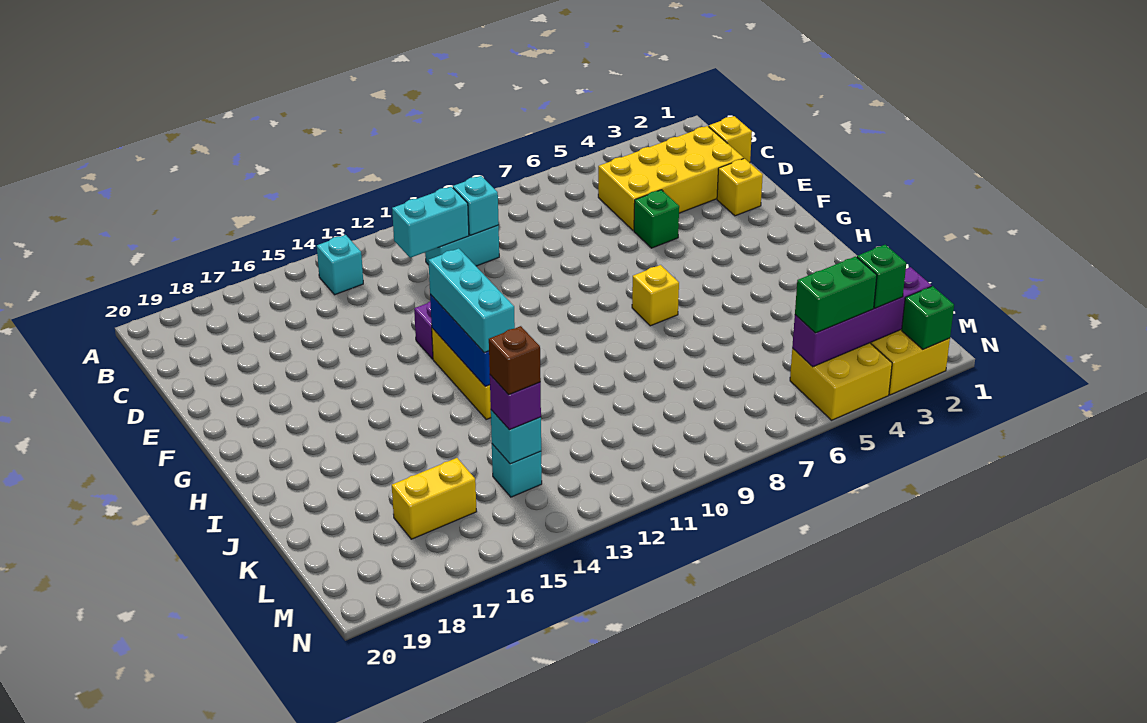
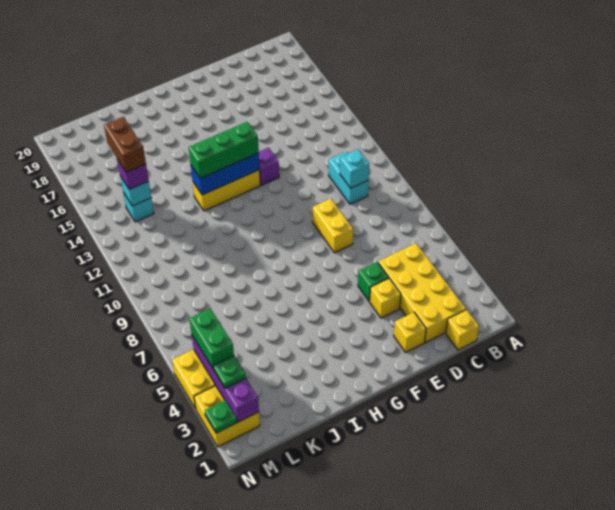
cyan 1x1 brick [317,235,363,295] -> none
cyan 1x2 brick [392,187,469,258] -> none
cyan 1x3 brick [428,248,515,353] -> green 1x3 brick [189,122,259,178]
yellow 1x1 brick [632,265,679,326] -> yellow 1x1 brick moved to [370,278,401,318]
brown 1x1 brick [489,326,541,395] -> brown 1x2 brick [104,117,146,172]
yellow 1x2 brick [392,458,477,539] -> yellow 1x2 brick moved to [313,199,353,253]
green 1x1 brick [857,245,906,308] -> green 1x1 plate [214,356,246,388]
green 1x1 brick [902,286,954,349] -> green 1x1 plate [205,400,237,433]

